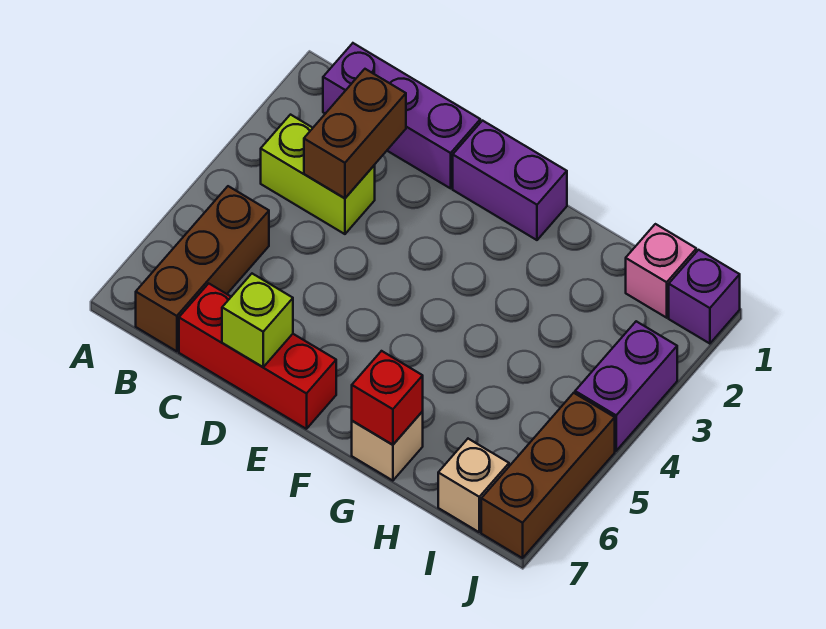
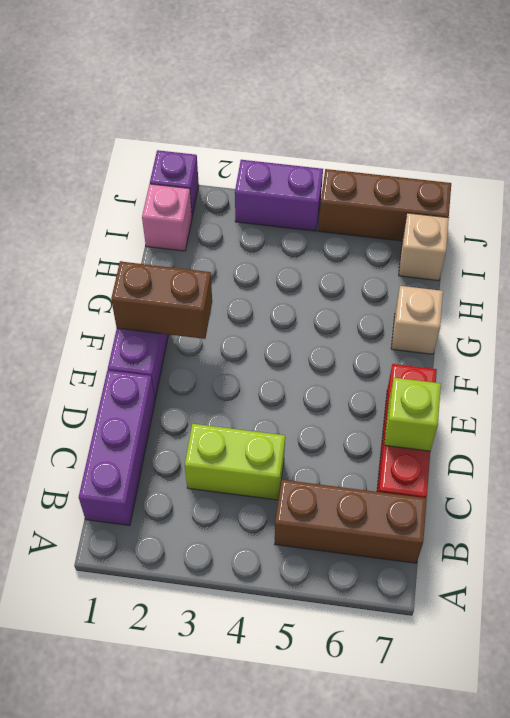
lime 1x2 brick [261,115,375,234] -> lime 1x2 brick turned to [185,424,285,500]
brown 1x2 brick [304,69,406,198] -> brown 1x2 brick moved to [111,261,212,339]
red 1x1 brick [352,351,423,445] -> none

